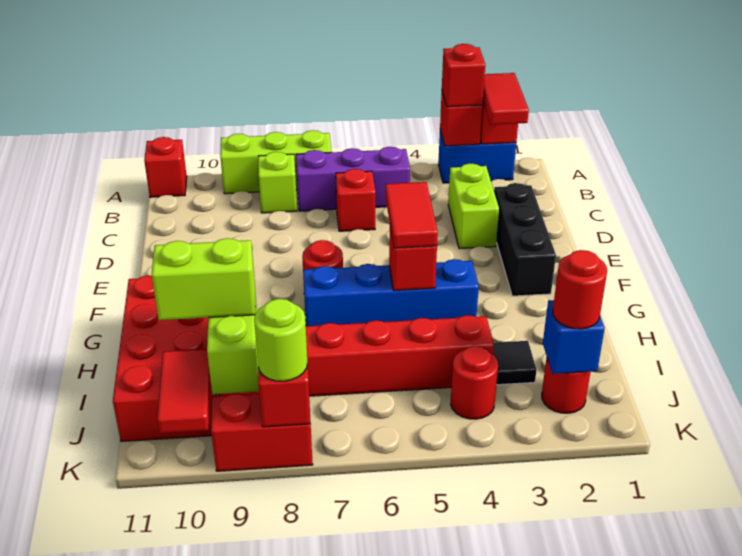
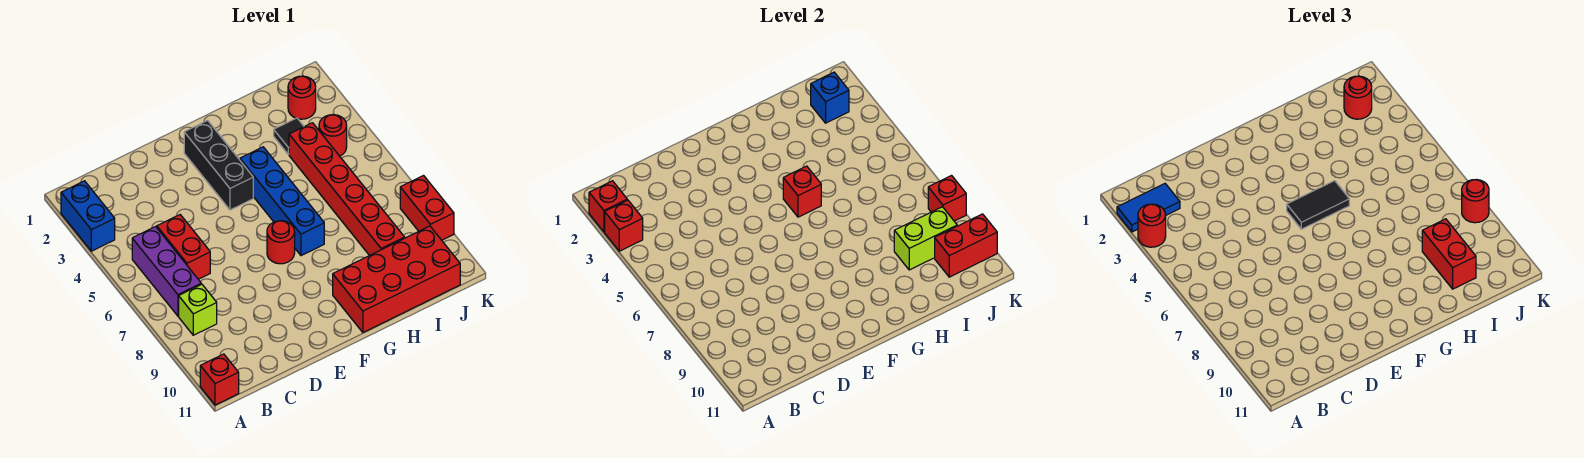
red 1x2 tile [483,73,529,125] -> blue 1x2 tile [1117,184,1180,232]
red 1x1 brick [442,44,485,107] -> red 1x1 round brick [1138,204,1166,247]
lime 1x3 brick [220,130,331,194] -> none
lime 1x2 brick [448,163,499,249] -> none
red 1x1 brick [336,169,375,231] -> red 1x2 brick [157,215,210,279]
black 1x3 brick [494,183,556,296] -> black 1x3 brick turned to [184,120,253,210]
red 1x2 tile [385,182,438,248] -> black 1x2 tile [1287,181,1349,229]
lime 1x2 brick [152,238,255,320] -> red 1x2 brick [1422,219,1476,289]
red 1x2 tile [157,349,210,433] -> red 1x2 brick [935,214,997,277]
lime 1x1 round brick [254,299,307,381] -> red 1x1 round brick [1462,180,1489,223]

